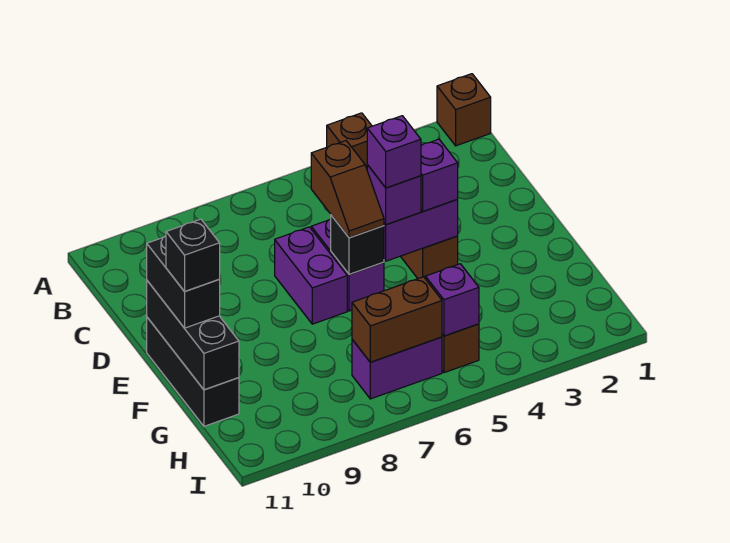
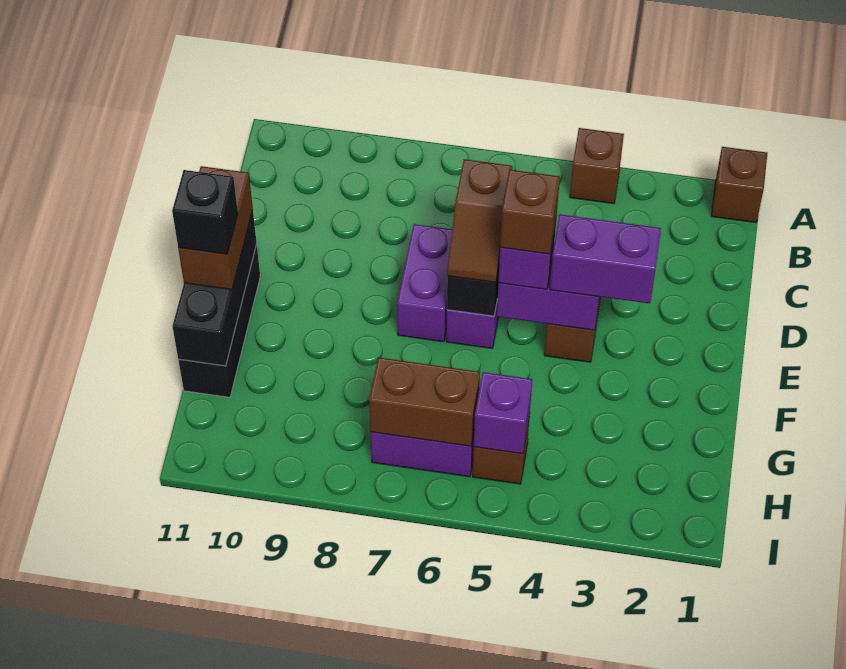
purple 1x1 brick [421,139,458,211] -> purple 1x2 brick [550,214,661,304]
purple 1x1 brick [367,116,421,188] -> brown 1x1 brick [500,170,560,254]
black 1x2 brick [147,236,220,328] -> brown 1x2 brick [178,166,253,290]

